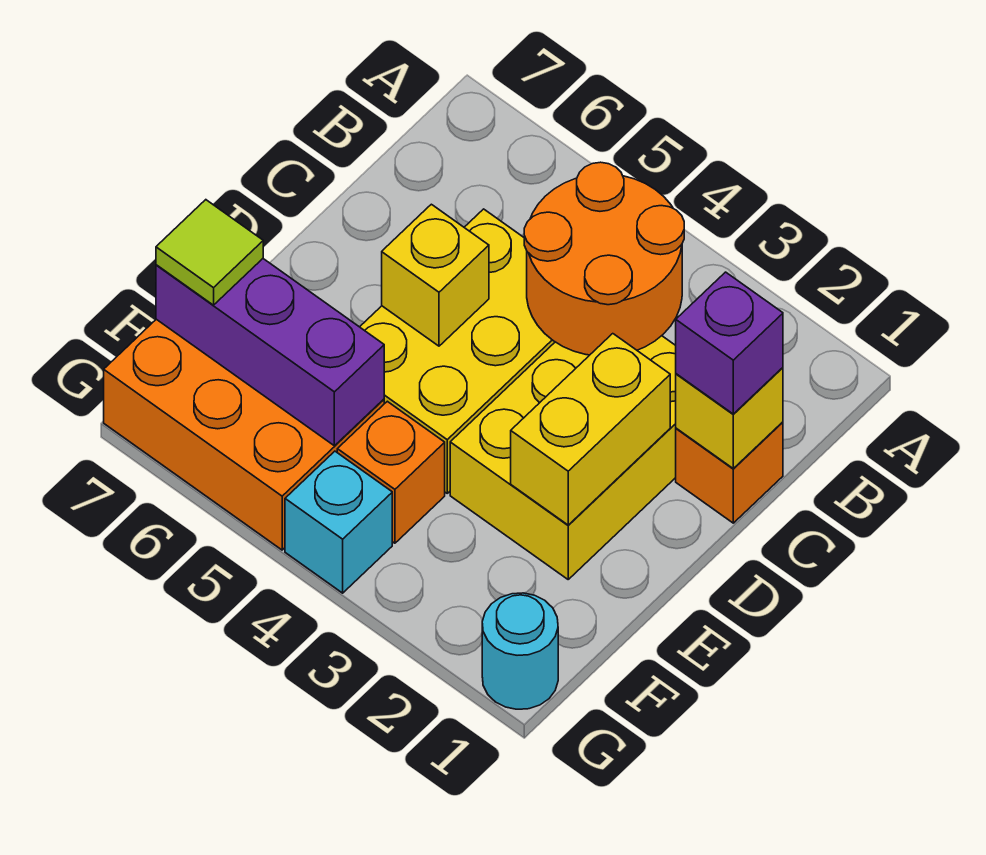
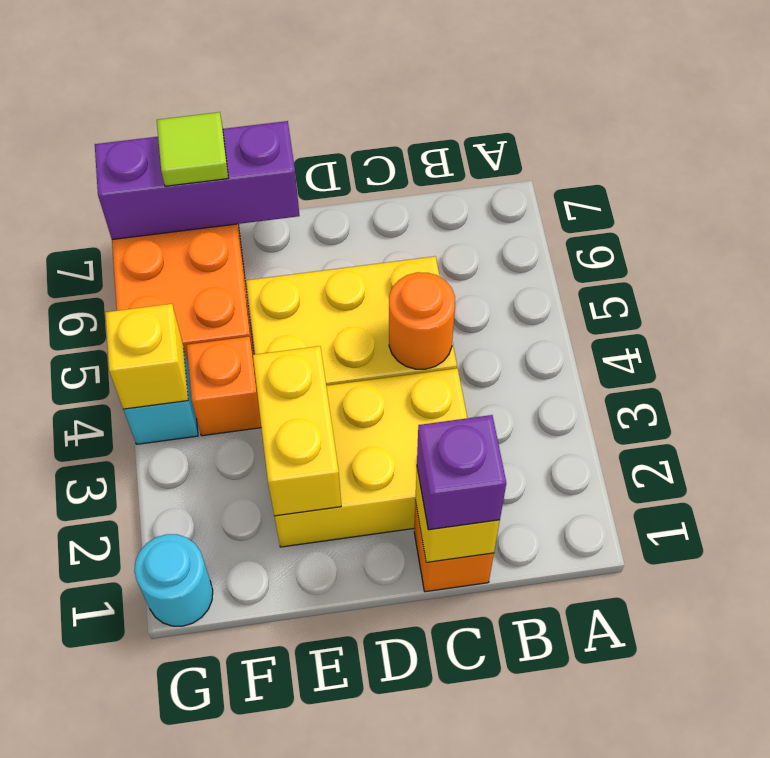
orange 2x2 round brick [524,162,684,355] -> orange 1x1 round brick [389,272,455,369]
yellow 1x2 brick [511,334,670,525] -> yellow 1x2 brick turned to [253,346,341,516]
yellow 1x1 brick [382,204,489,346] -> yellow 1x1 brick moved to [105,304,188,409]
purple 1x3 brick [156,259,384,446] -> purple 1x3 brick turned to [95,121,300,240]

